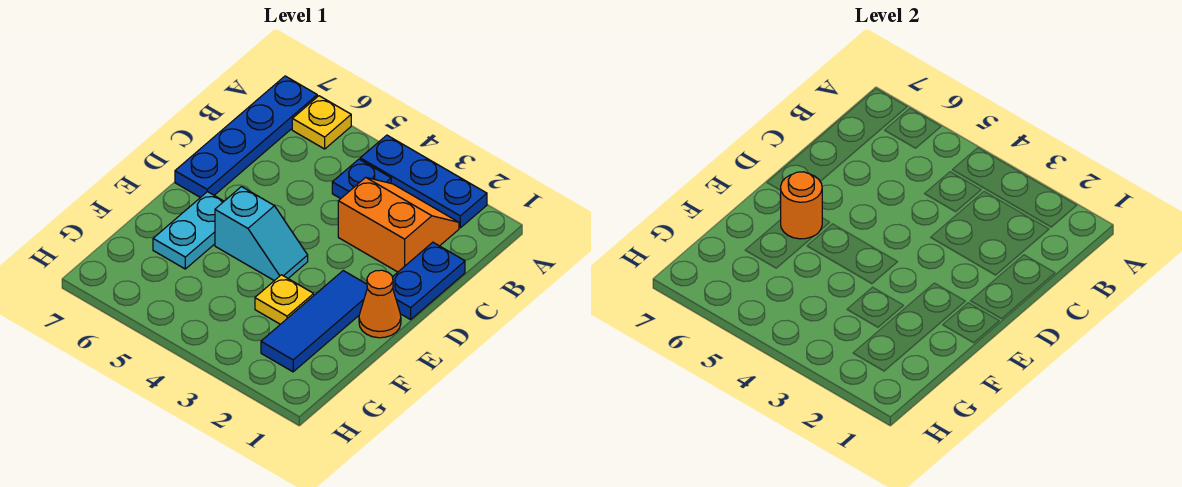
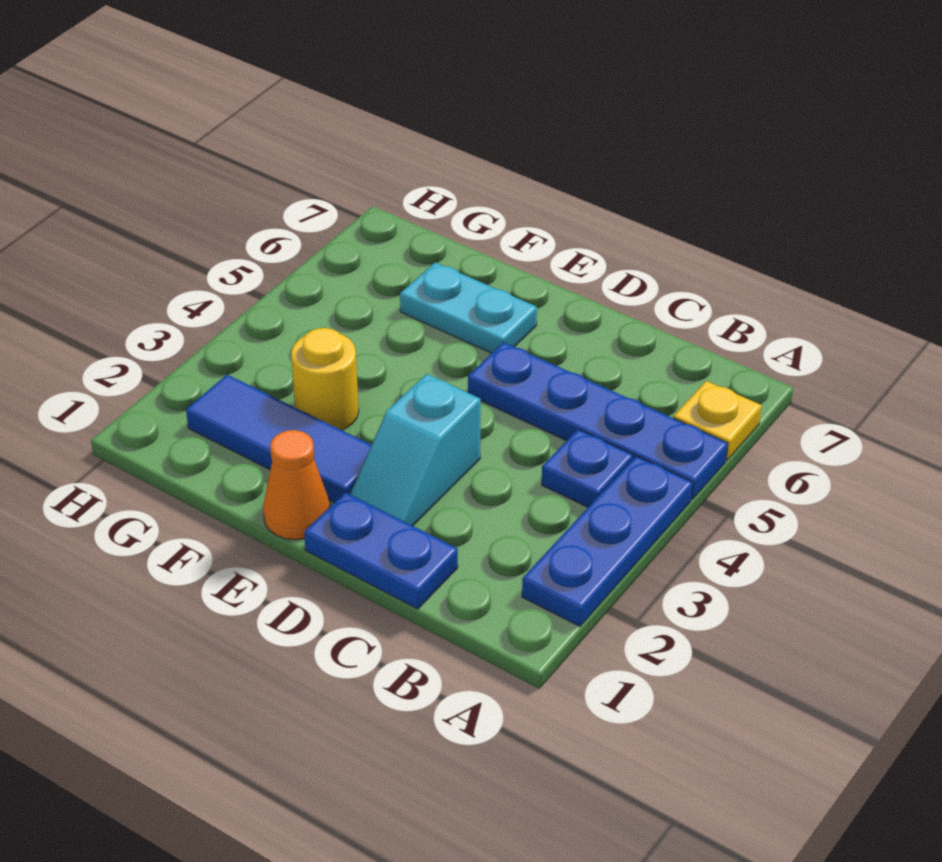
blue 1x4 plate [175,76,317,198] -> blue 1x4 plate moved to [468,342,728,499]
orange 2x2 slope [338,177,459,272] -> none
cyan 1x2 slope [215,187,308,281] -> cyan 1x2 slope moved to [350,374,481,526]
orange 1x1 round brick [780,172,822,239] -> none
yellow 1x1 plate [255,275,314,324] -> yellow 1x1 round brick [291,328,359,430]

